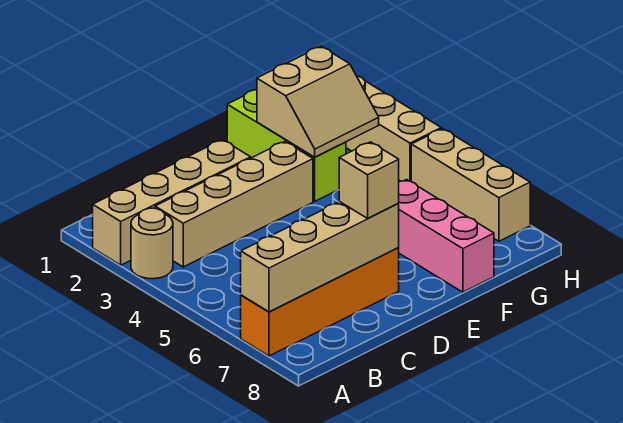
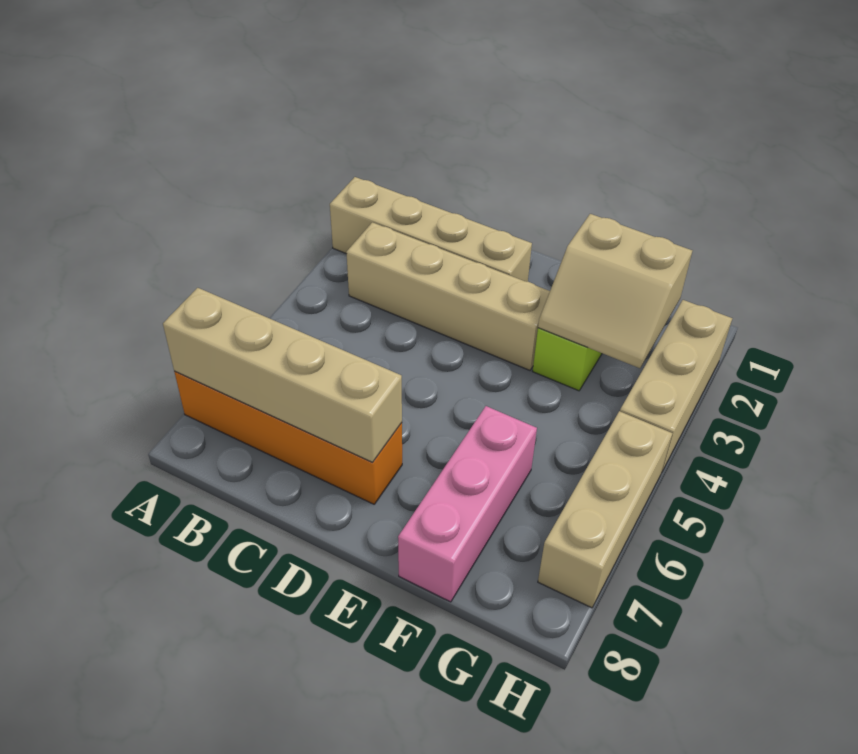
tan 1x1 round brick [131,208,173,279] -> none
tan 1x1 brick [339,142,399,218] -> none

